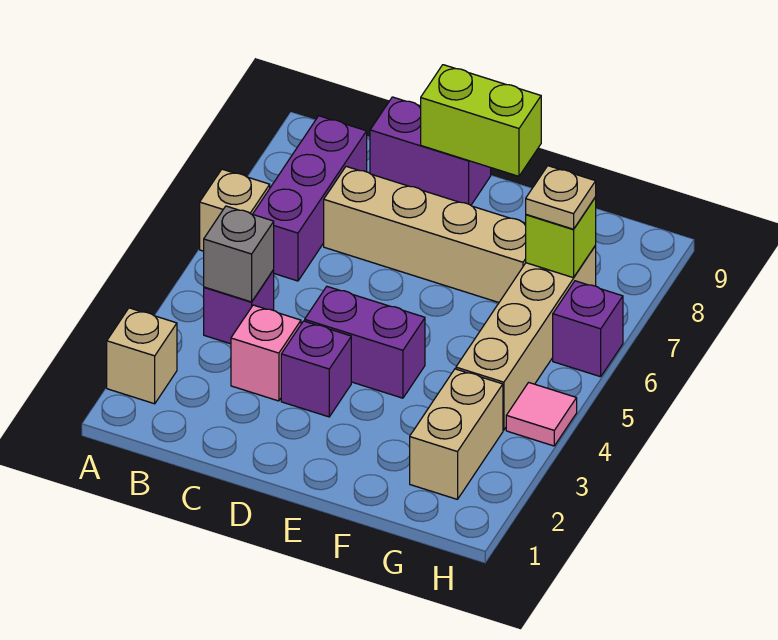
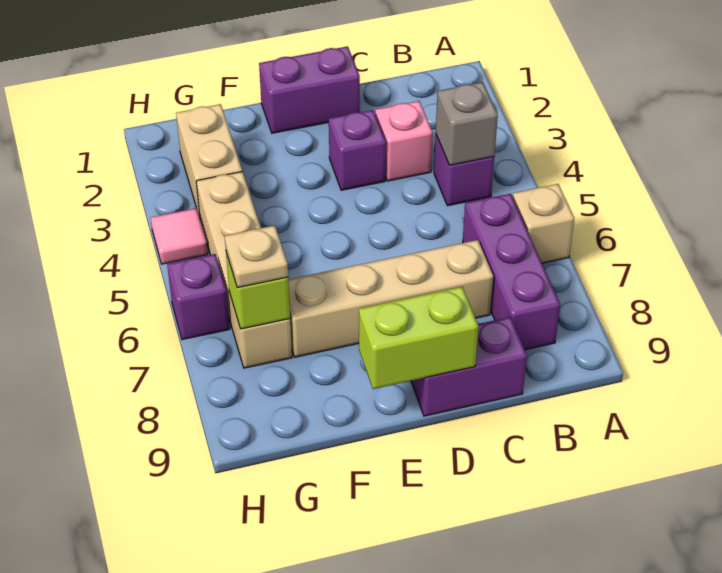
tan 1x1 brick [107,308,177,404] -> none
purple 1x2 brick [305,287,425,398] -> purple 1x2 brick moved to [259,46,360,133]

